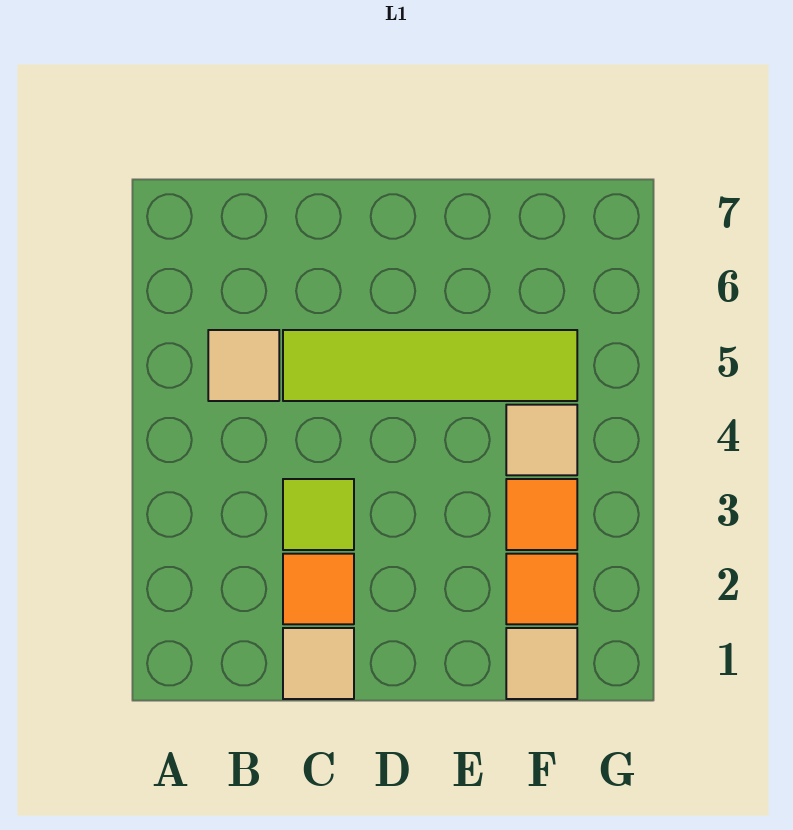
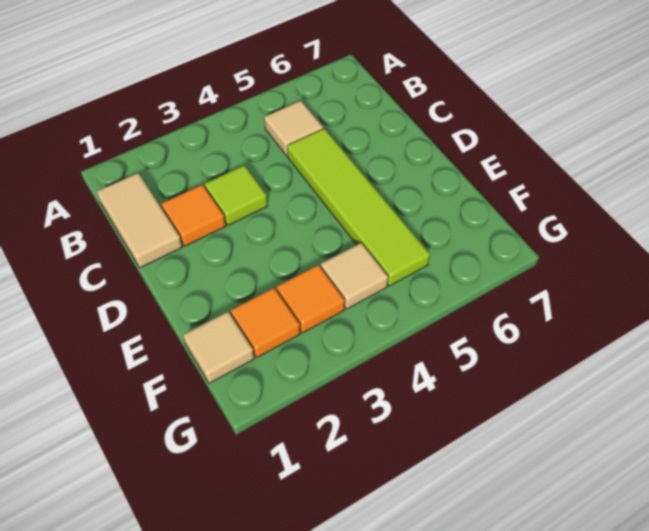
tan 1x1 tile [283,628,354,699] -> tan 1x2 tile [97,173,182,268]

